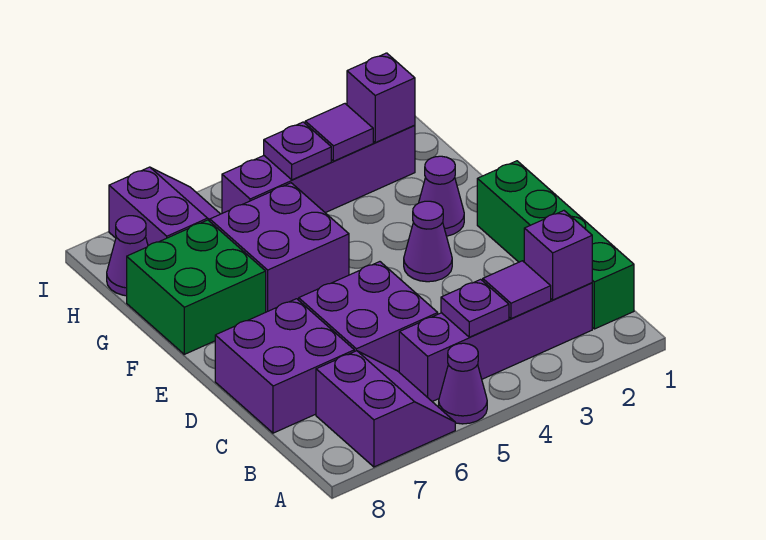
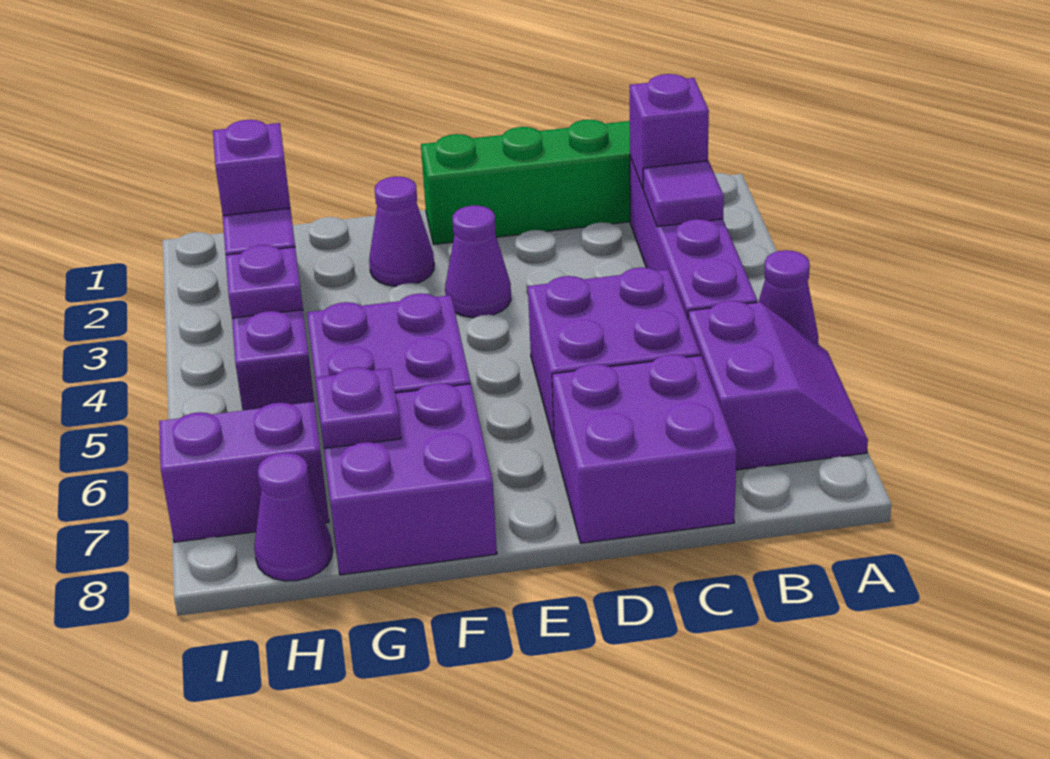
purple 2x2 slope [316,351,455,467] -> purple 2x2 slope turned to [688,301,868,470]
purple 1x1 plate [441,279,509,337] -> purple 1x1 plate moved to [315,367,401,449]
green 2x2 brick [127,220,266,354] -> purple 2x2 brick [324,383,497,575]

